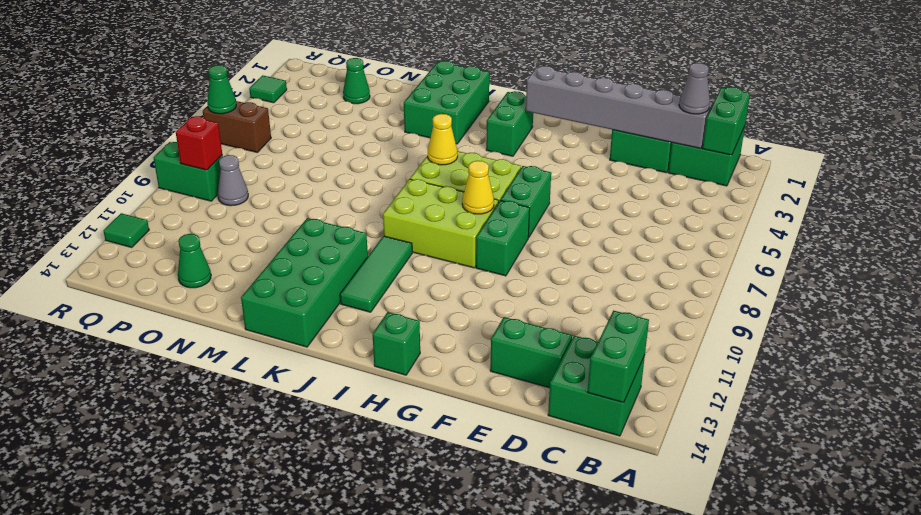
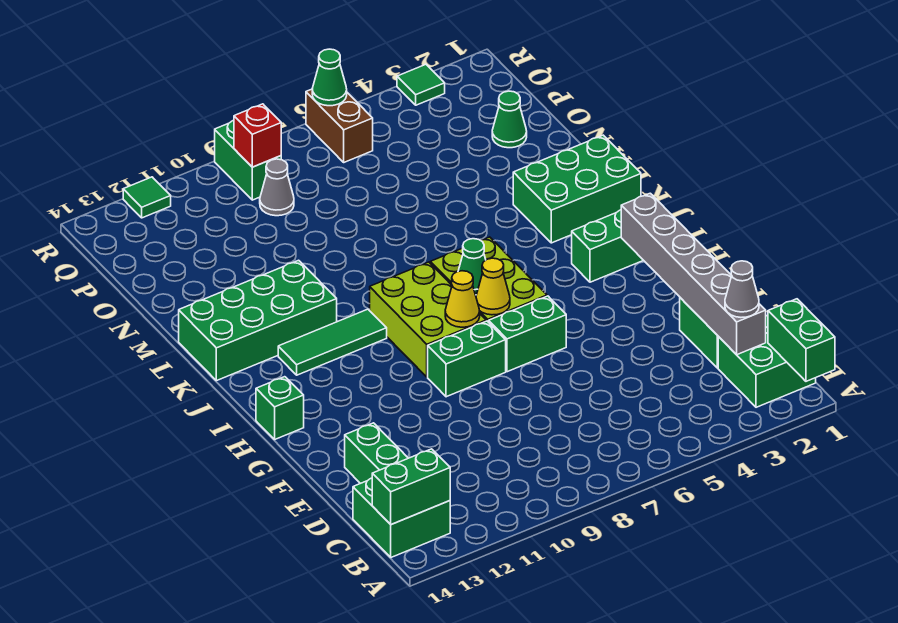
green 1x2 brick [702,87,750,155] -> green 1x2 brick turned to [768,299,835,381]
yellow 1x1 cone [428,114,458,165] -> yellow 1x1 cone moved to [476,258,510,315]
green 1x1 cone [178,234,211,288] -> green 1x1 cone moved to [458,239,486,295]

